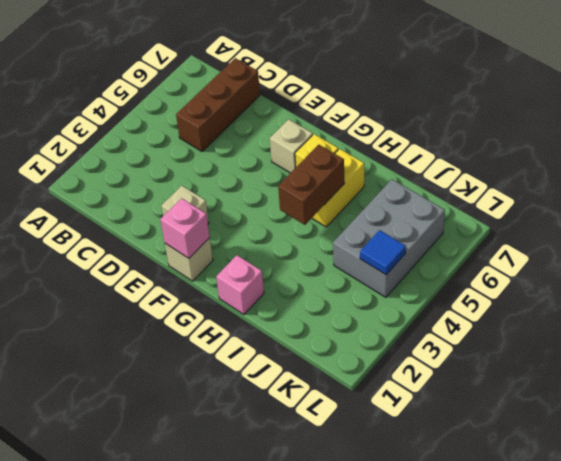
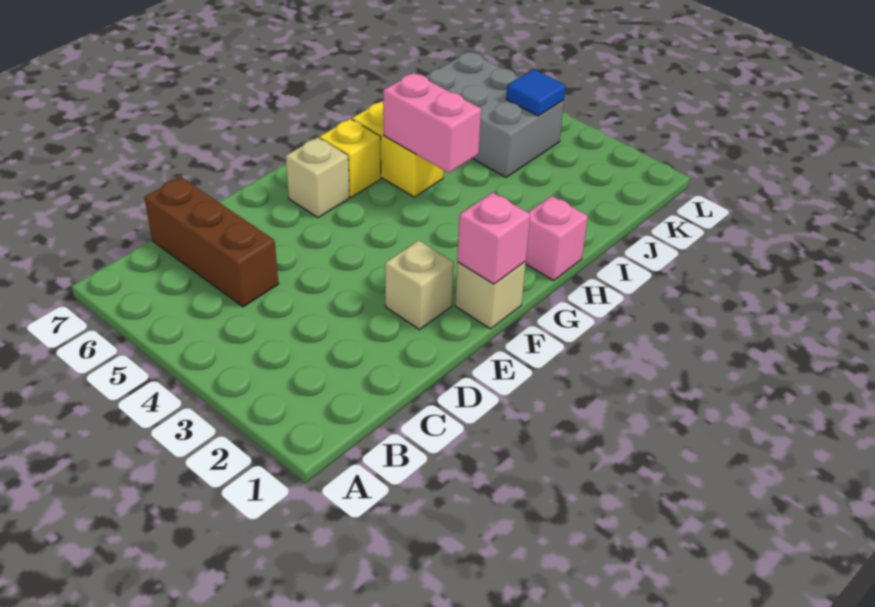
brown 1x2 brick [278,145,345,225] -> pink 1x2 brick [383,73,481,173]

